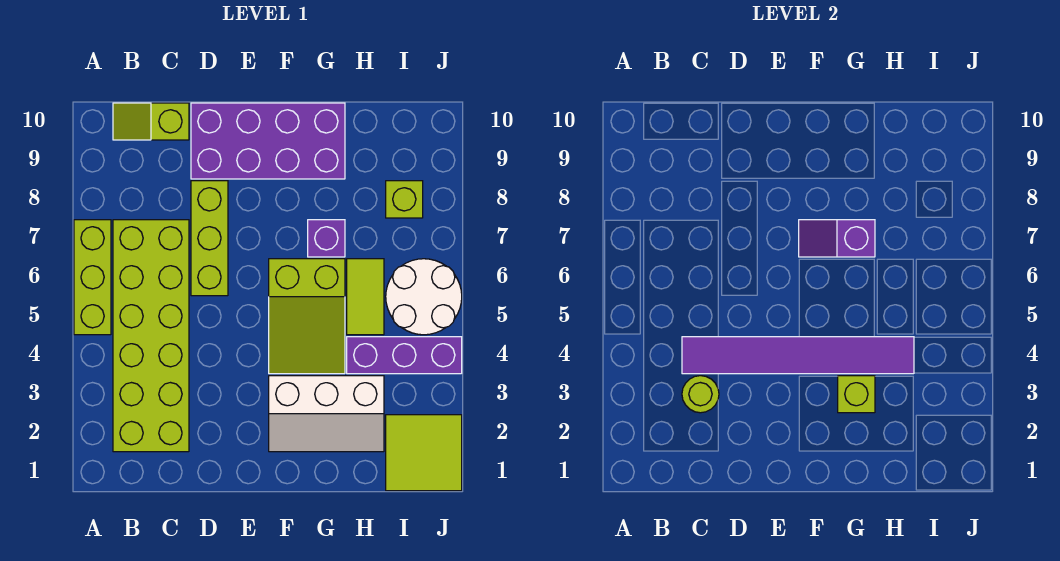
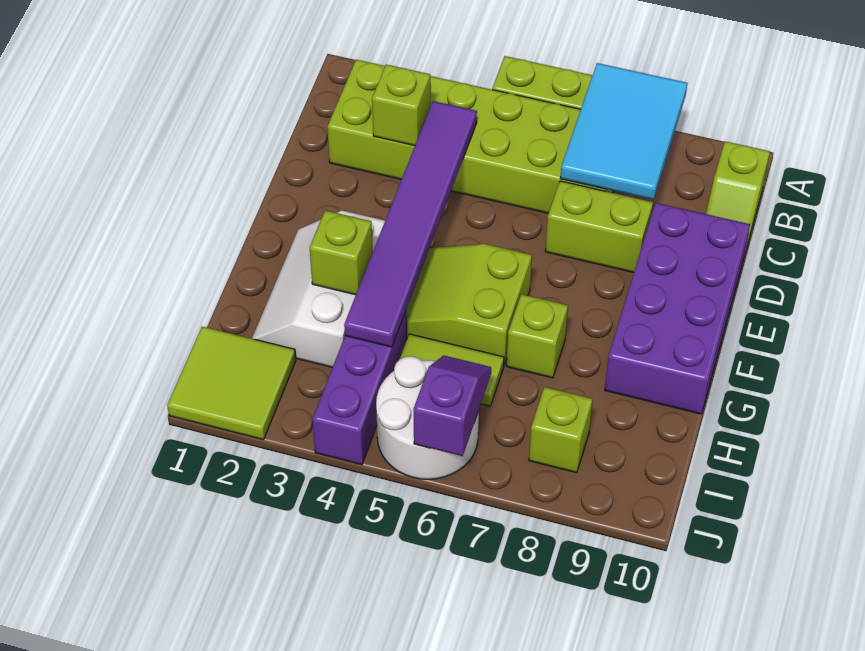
none -> cyan 2x3 tile [560,63,687,200]
lime 1x2 slope [113,103,189,140] -> lime 1x2 slope turned to [706,141,770,253]
lime 1x1 round brick [682,376,719,413] -> lime 1x1 brick [372,65,430,146]
lime 1x3 brick [191,181,228,296] -> lime 1x2 brick [545,181,653,273]
purple 1x2 slope [799,220,875,257] -> purple 1x2 slope moved to [413,355,491,456]
purple 1x1 brick [308,220,345,257] -> lime 1x1 brick [507,294,568,378]

